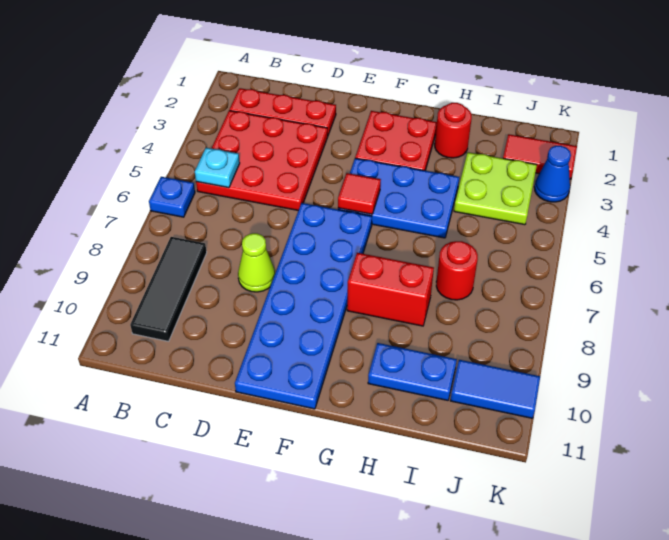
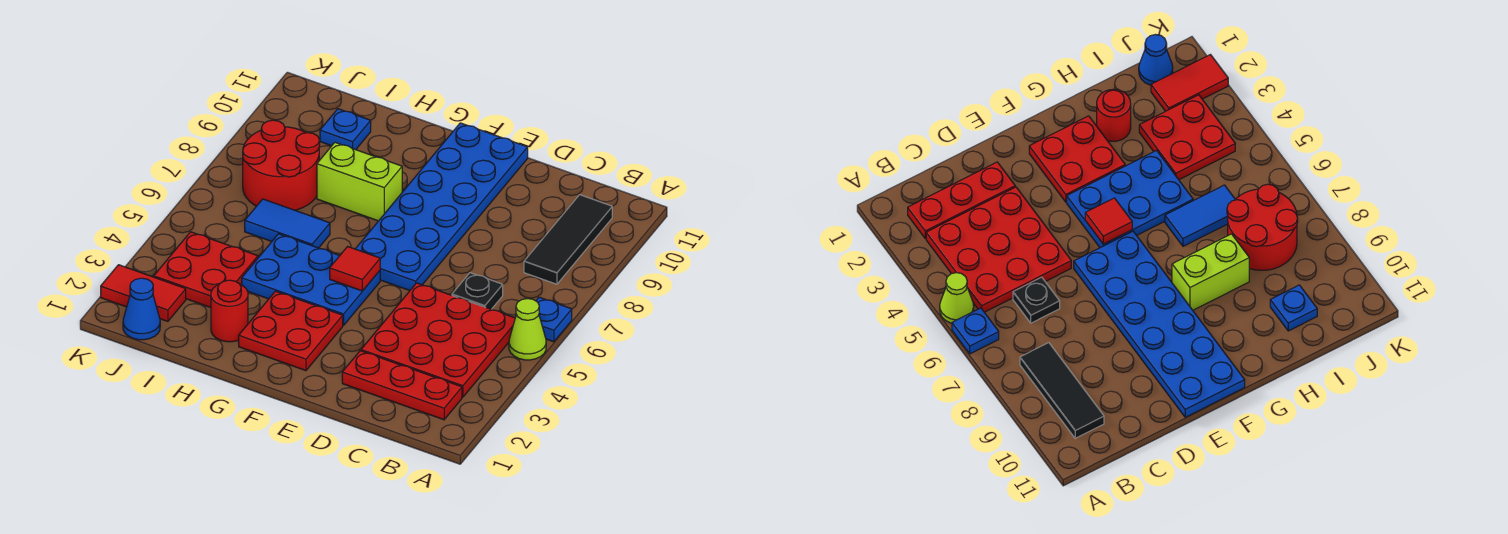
cyan 1x1 plate [195,148,240,188] -> none
none -> black 1x1 plate [452,273,503,309]
lime 1x1 cone [238,233,275,292] -> lime 1x1 cone moved to [509,299,546,360]
red 1x2 brick [347,253,434,326] -> lime 1x2 brick [317,142,402,221]
blue 1x2 plate [368,343,457,400] -> blue 1x1 plate [320,109,371,150]
lime 2x2 plate [454,152,537,225] -> red 2x2 plate [154,232,258,308]
red 1x1 round brick [436,241,478,300] -> red 2x2 round brick [243,120,320,210]
blue 1x2 tile [450,360,540,418] -> blue 1x2 tile moved to [245,199,330,248]
blue 1x1 cone [534,146,571,202] -> blue 1x1 cone moved to [123,278,160,340]

